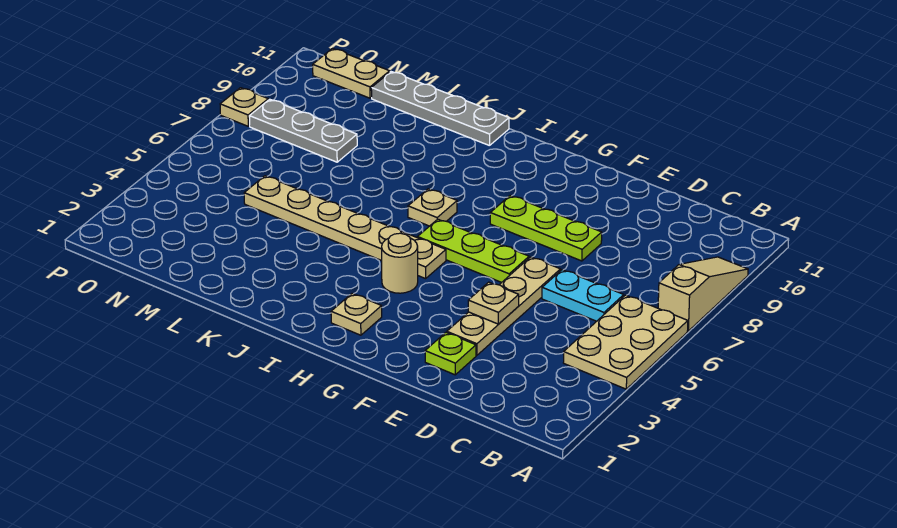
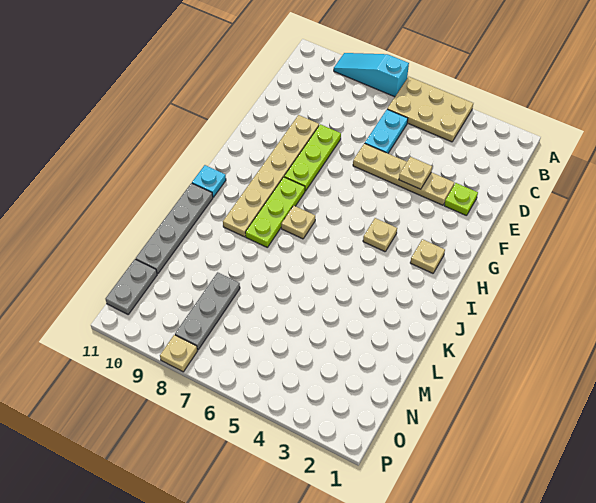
tan 1x3 slope [658,257,748,331] -> cyan 1x3 slope [334,53,409,97]
lime 1x3 plate [418,219,529,282] -> lime 1x3 plate moved to [245,177,305,247]
tan 1x1 round brick [382,233,418,293] -> tan 1x1 plate [363,218,397,252]
tan 1x6 plate [244,176,446,279] -> tan 1x6 plate moved to [223,115,319,237]
none -> cyan 1x1 plate [192,165,226,197]
tan 1x2 plate [313,48,390,98] -> grey 1x2 plate [105,259,157,314]

